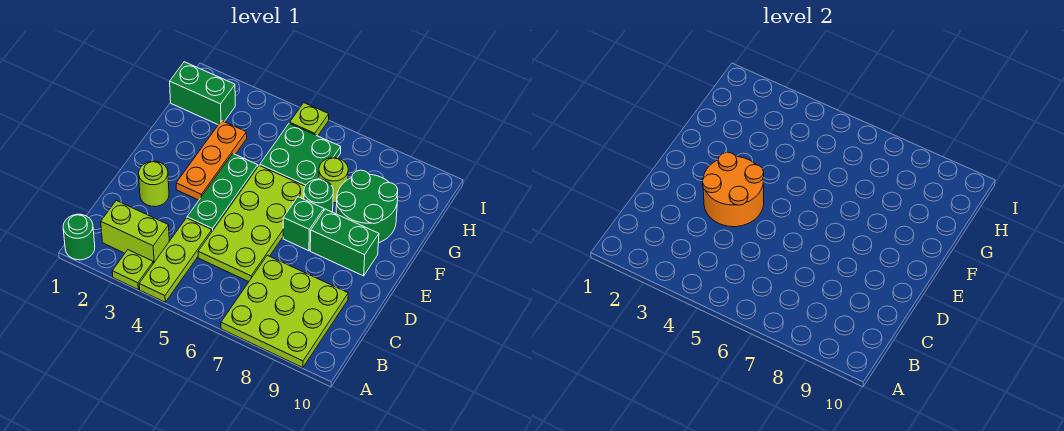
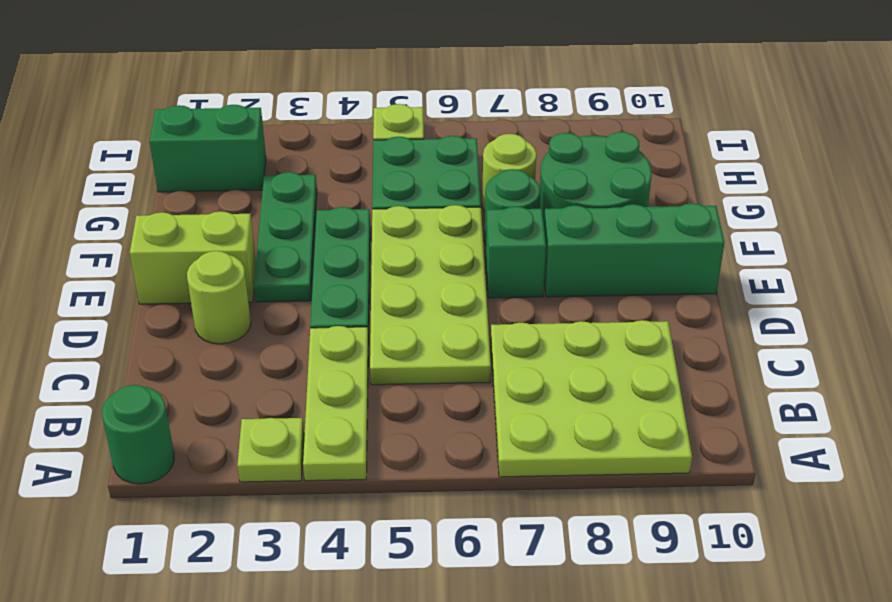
lime 1x2 brick [101,200,169,263] -> lime 1x2 brick moved to [130,211,256,304]
orange 2x2 round brick [702,152,764,227] -> none
orange 1x3 plate [176,121,247,200] -> green 1x3 plate [254,172,317,302]
green 1x2 brick [310,209,379,276] -> green 1x3 brick [544,203,724,297]

